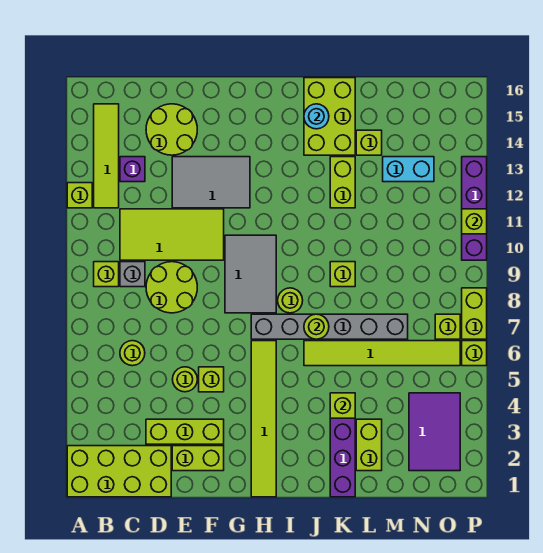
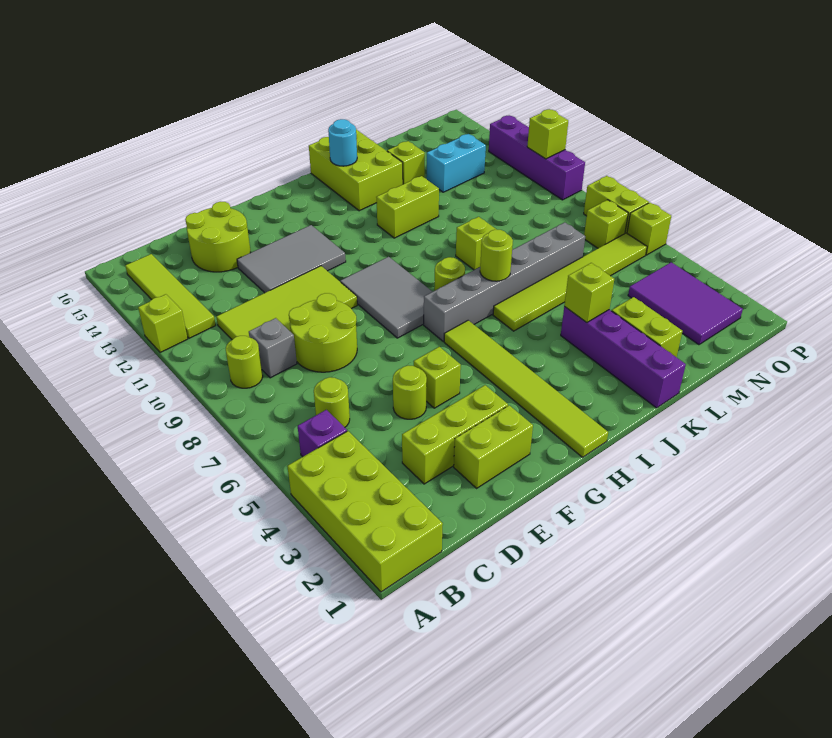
lime 2x4 brick [67,446,171,497] -> lime 2x4 brick turned to [287,431,443,592]
lime 1x1 brick [94,262,119,287] -> lime 1x1 round brick [226,336,263,388]
purple 1x1 brick [120,157,145,182] -> purple 1x1 brick moved to [298,410,347,457]
lime 1x2 brick [330,157,355,208] -> lime 1x2 brick turned to [376,176,439,238]

